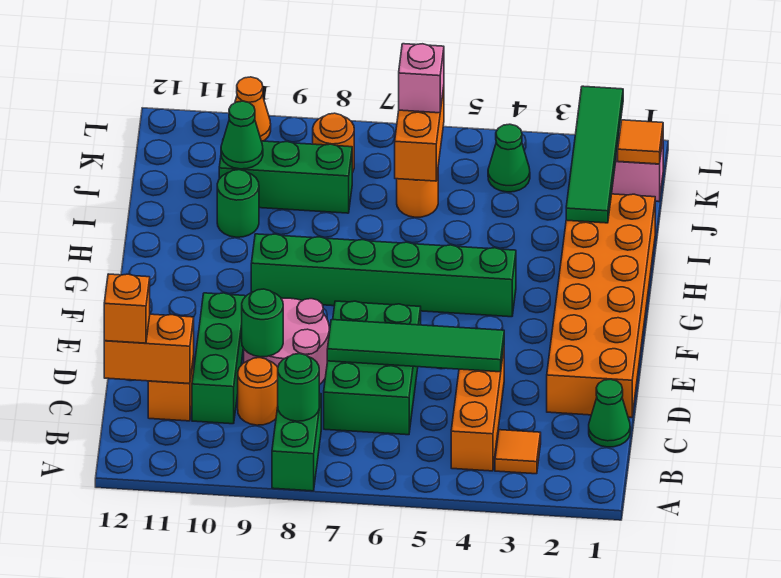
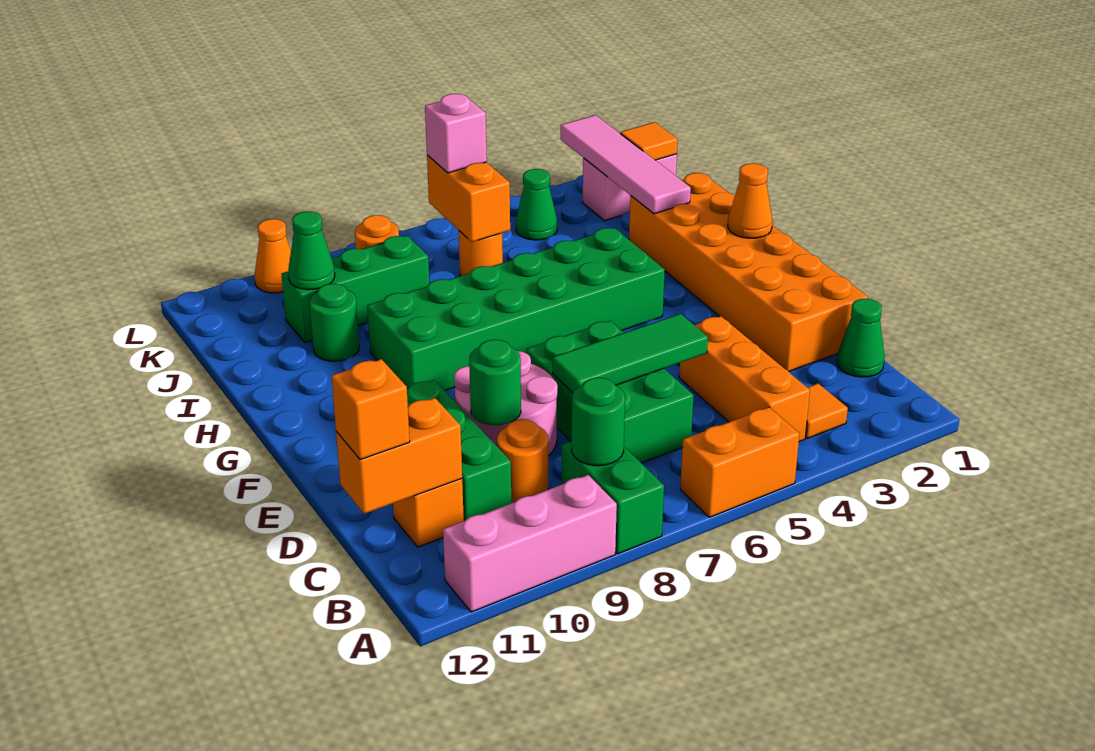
none -> orange 1x2 brick [680,407,800,517]
none -> pink 1x3 brick [443,475,617,612]
green 1x4 tile [327,320,504,372] -> green 1x3 tile [553,314,708,393]
none -> orange 1x1 cone [728,163,772,238]
green 1x6 brick [251,234,516,317] -> green 2x6 brick [367,228,665,391]
green 1x4 tile [566,86,623,223] -> pink 1x4 tile [561,115,691,214]

